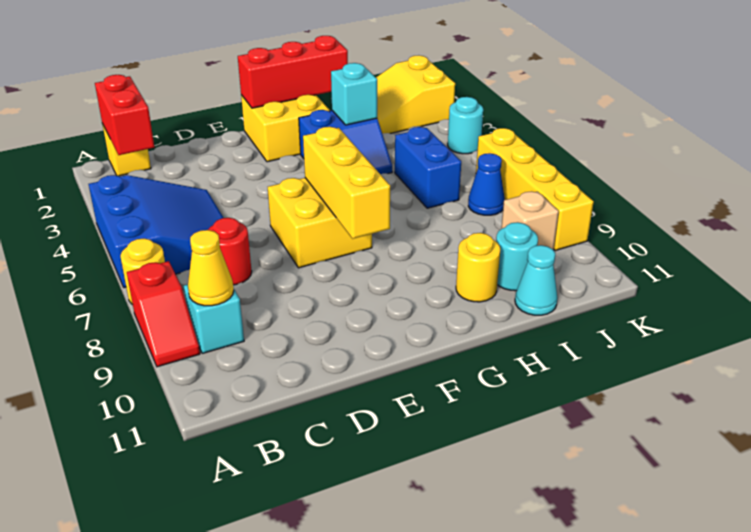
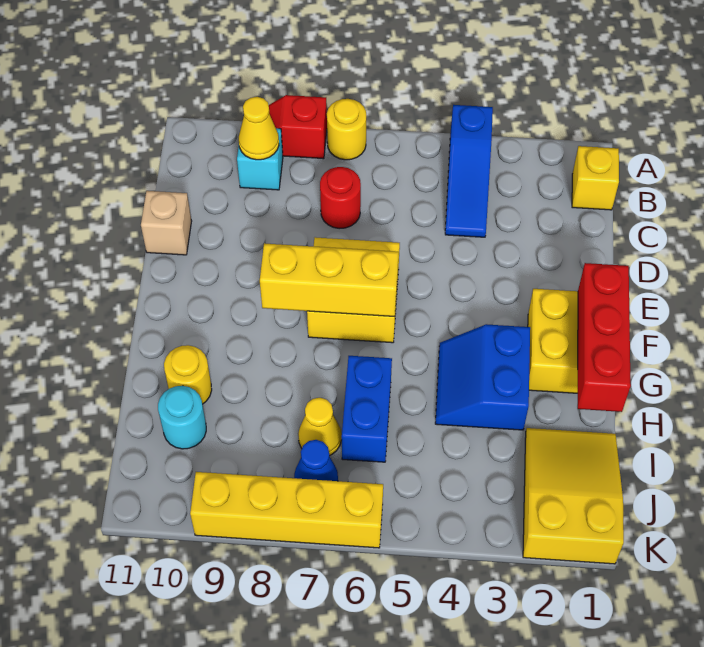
blue 3x3 slope [89,175,224,288] -> blue 1x3 slope [445,105,493,237]
red 1x2 brick [95,75,154,155] -> none
cyan 1x1 brick [331,63,377,125] -> none
blue 1x2 brick [395,127,461,208] -> blue 1x2 brick turned to [342,356,392,462]
none -> yellow 1x1 cone [298,398,342,456]
cyan 1x1 cone [515,245,557,315] -> none
tan 1x1 brick [501,191,559,250] -> tan 1x1 brick moved to [141,191,192,255]
cyan 1x1 round brick [448,97,483,154] -> none

